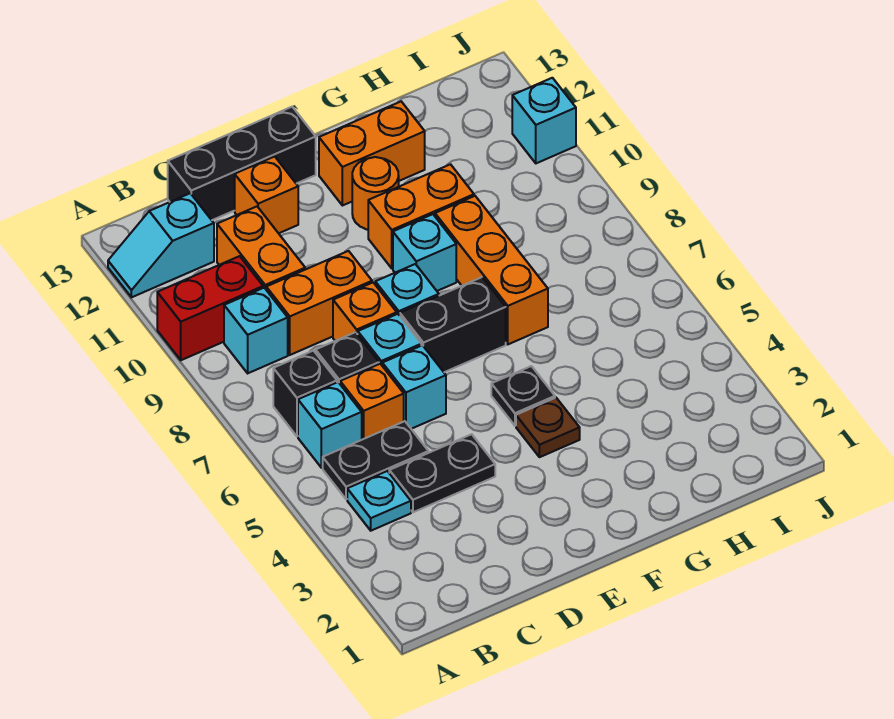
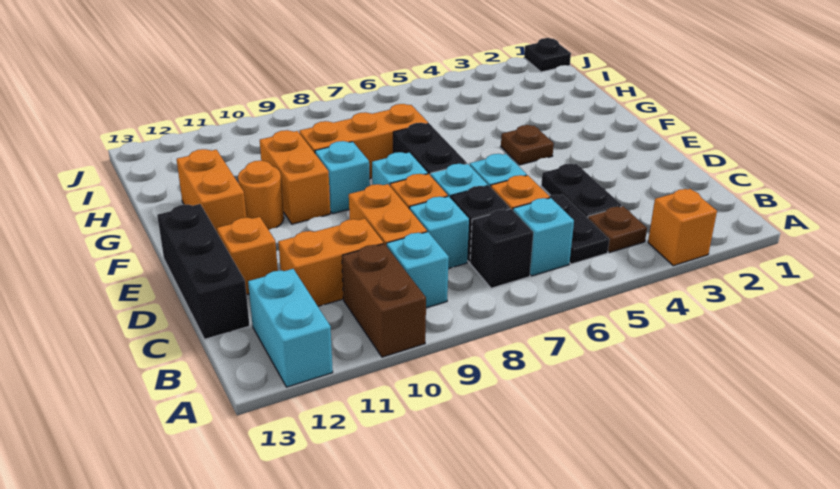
none -> orange 1x1 brick [648,189,717,266]
red 1x2 brick [157,256,263,360] -> brown 1x2 brick [342,244,426,357]
cyan 1x2 slope [108,193,214,297] -> cyan 1x2 brick [248,269,333,387]
cyan 1x1 plate [347,471,411,531] -> brown 1x1 plate [588,206,647,253]
black 1x1 plate [491,366,555,426] -> black 1x1 plate moved to [524,38,571,72]
cyan 1x1 brick [512,78,576,163] -> cyan 1x1 brick moved to [409,196,469,269]

